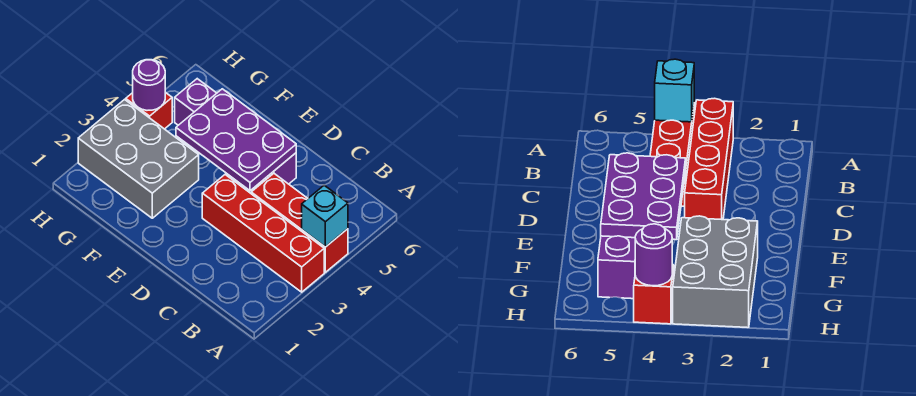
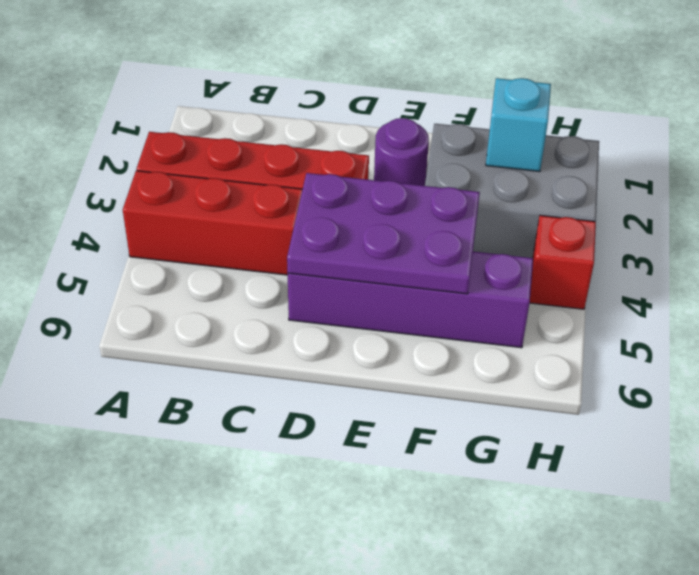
cyan 1x1 brick [302,185,348,247] -> cyan 1x1 brick moved to [486,78,551,172]
purple 1x1 round brick [133,60,165,110] -> purple 1x1 round brick moved to [374,118,429,186]

